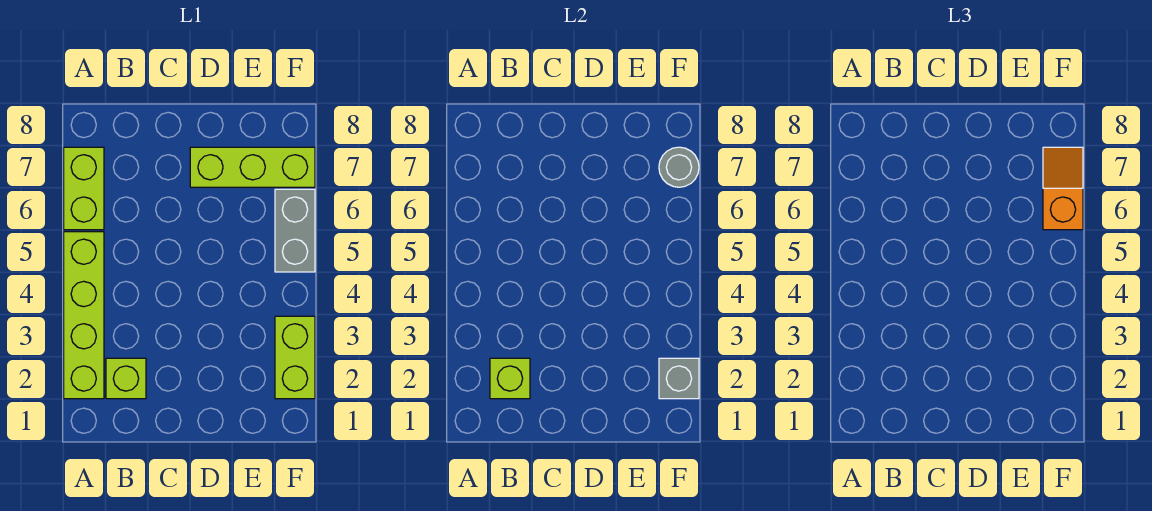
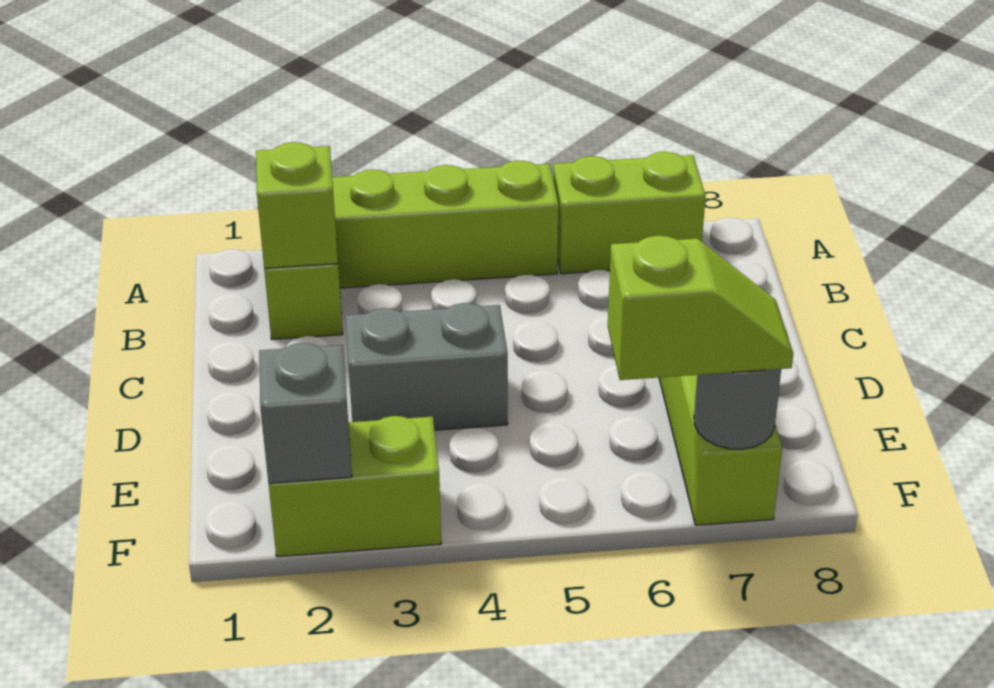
grey 1x2 brick [275,189,315,272] -> grey 1x2 brick moved to [345,303,508,430]
orange 1x2 slope [1043,147,1083,230] -> lime 1x2 slope [608,236,793,380]

